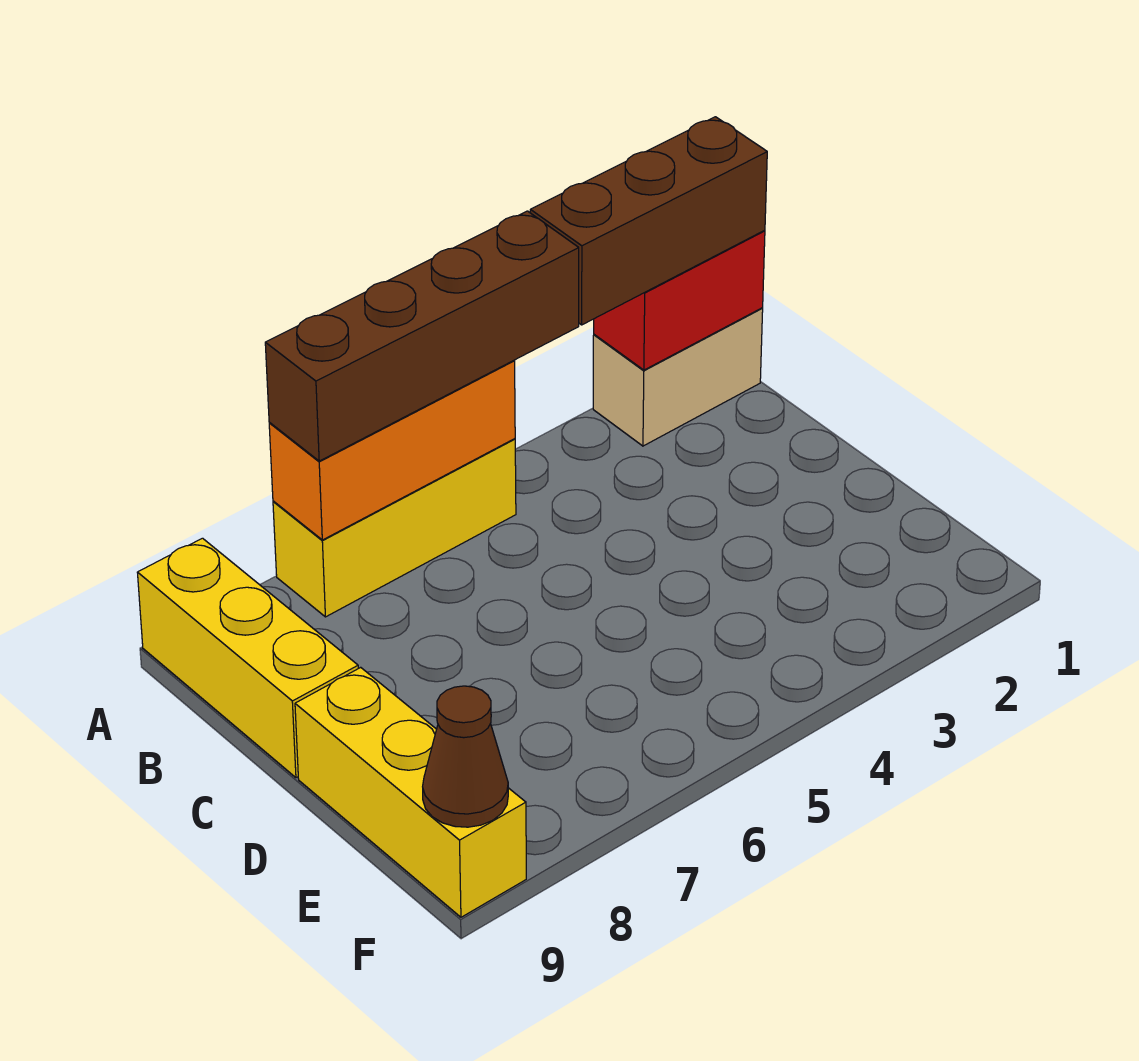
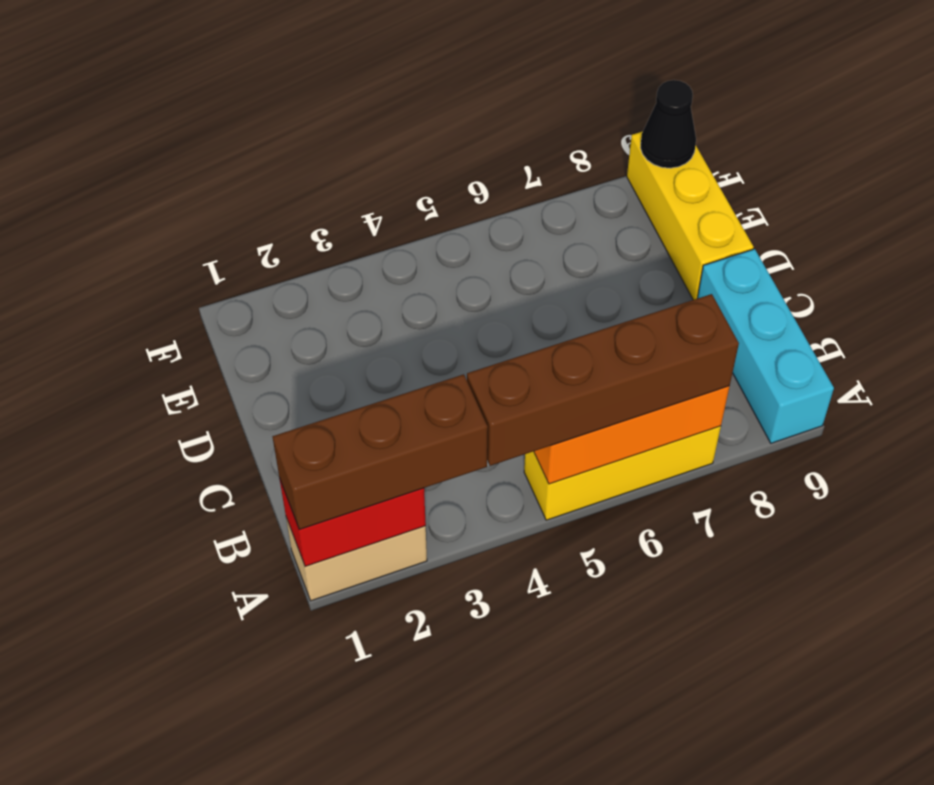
yellow 1x3 brick [137,538,358,778] -> cyan 1x3 brick [698,249,834,443]
brown 1x1 cone [423,686,508,827] -> black 1x1 cone [640,80,696,168]

